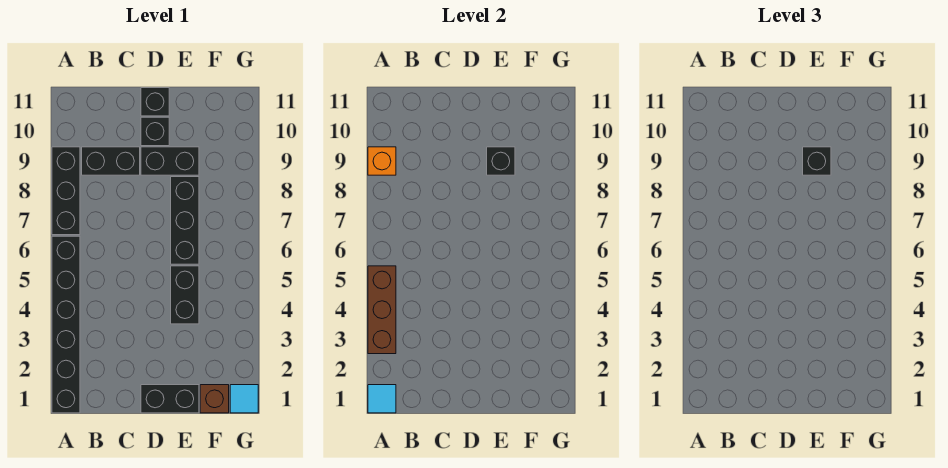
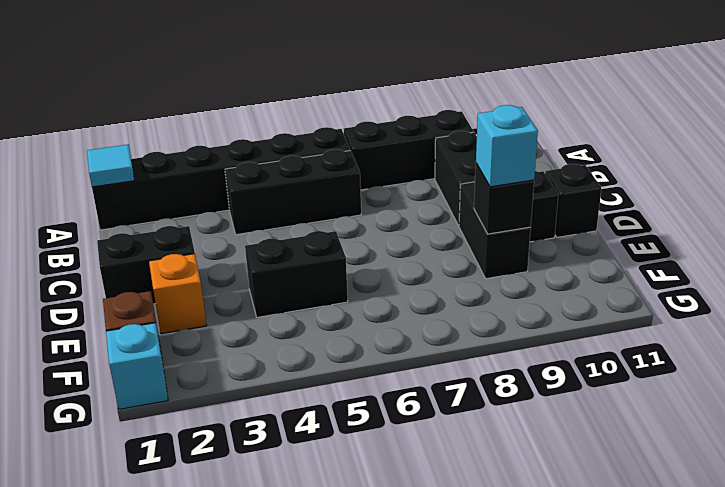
brown 1x3 brick [368,266,396,354] -> none
orange 1x1 brick [368,147,396,175] -> orange 1x1 brick moved to [149,254,207,334]
black 1x2 brick [141,385,199,413] -> black 1x2 brick turned to [97,226,195,304]
black 1x3 brick [171,177,199,264] -> black 1x3 brick moved to [225,149,361,235]
black 1x1 brick [803,147,831,175] -> cyan 1x1 brick [476,105,538,187]
cyan 1x1 tile [230,385,258,413] -> cyan 1x1 brick [106,323,168,409]

